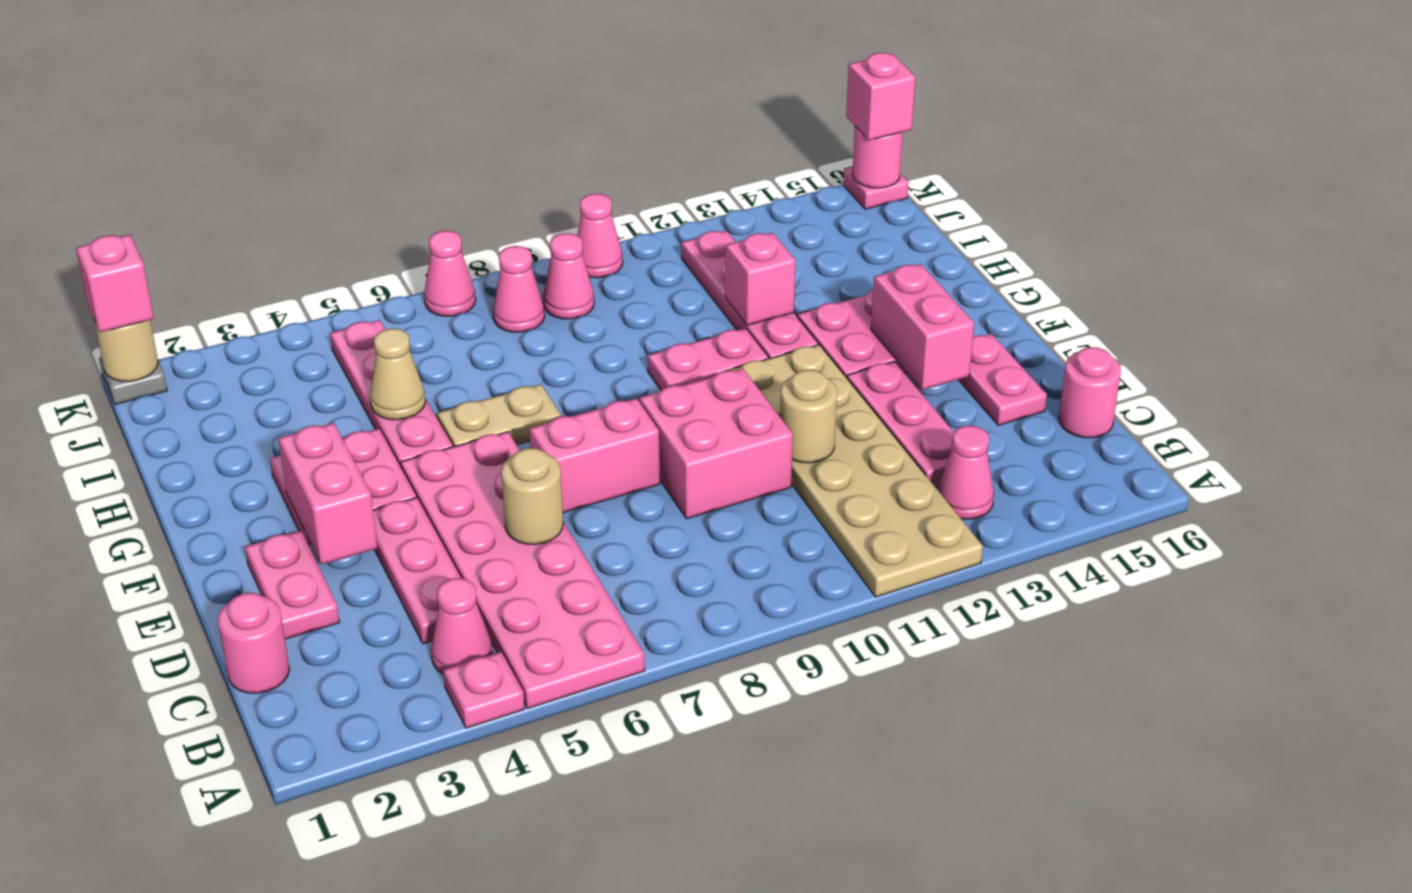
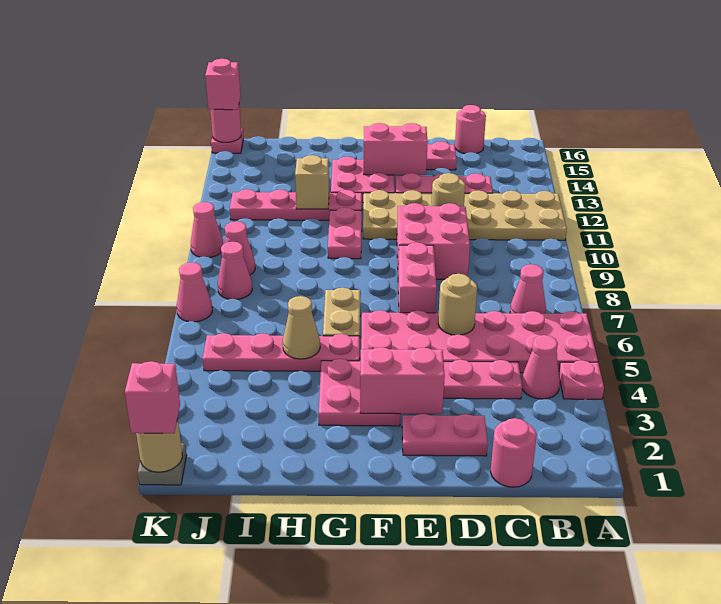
pink 1x1 cone [937,426,994,519] -> pink 1x1 cone moved to [510,264,546,314]
pink 1x1 brick [725,233,795,325] -> tan 1x1 brick [295,155,329,209]

